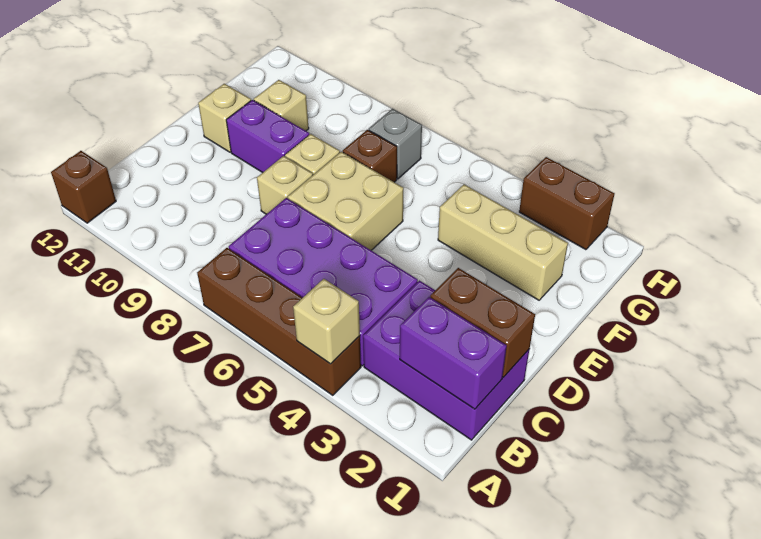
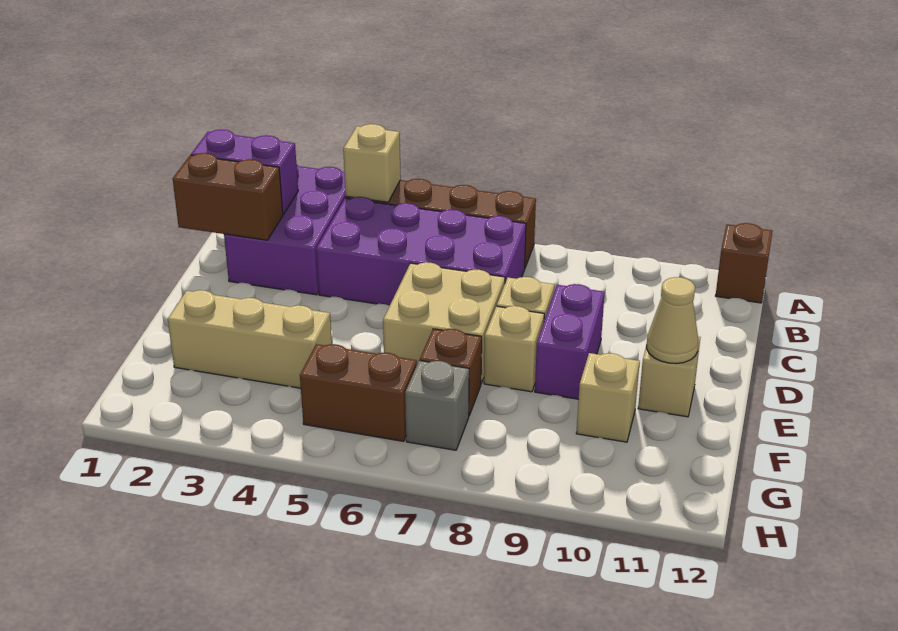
purple 2x3 brick [363,281,529,440] -> purple 2x3 brick turned to [224,164,346,295]
purple 1x2 brick [226,100,309,173] -> purple 1x2 brick turned to [535,284,605,399]
none -> tan 1x1 cone [647,277,698,364]
brown 1x2 brick [519,157,615,250] -> brown 1x2 brick moved to [300,344,417,441]

